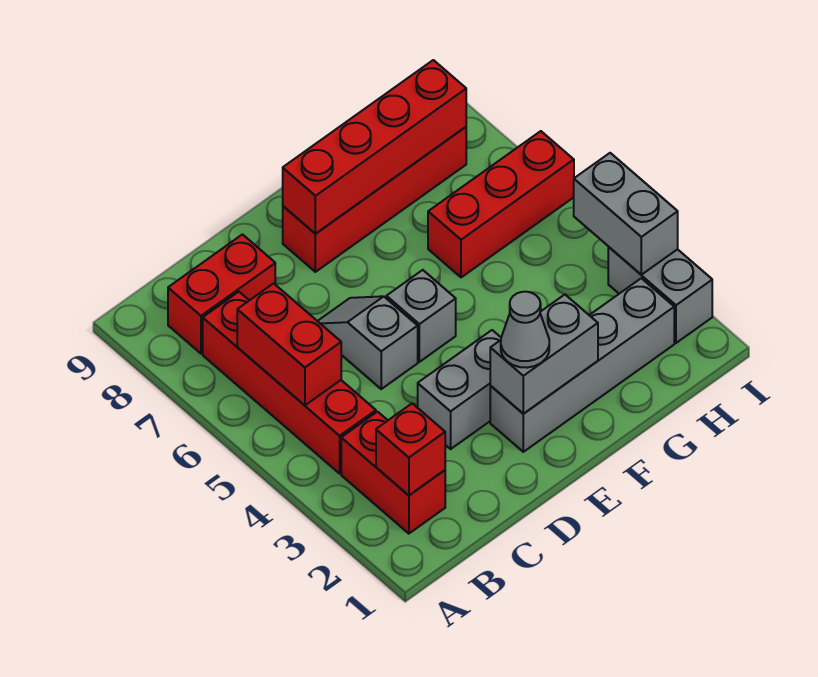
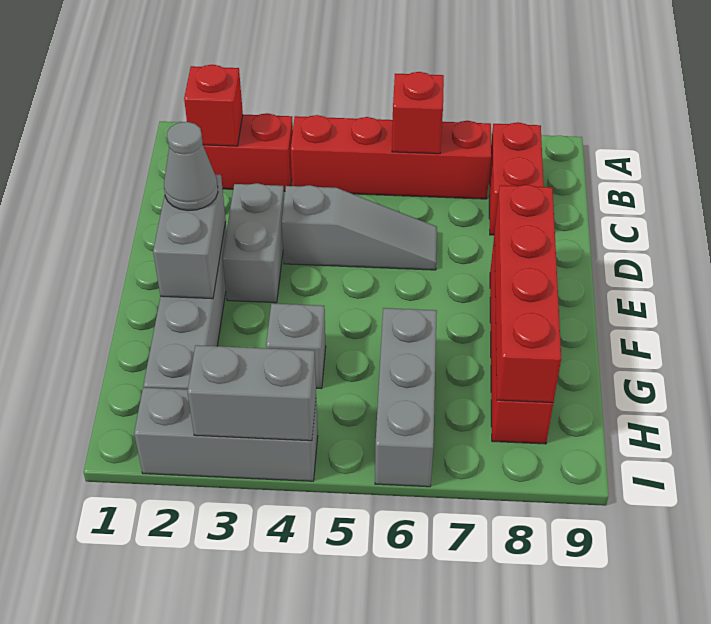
red 1x2 brick [237,283,341,405] -> red 1x1 brick [392,72,444,154]
grey 1x2 slope [318,296,418,389] -> grey 1x3 slope [282,185,437,270]
grey 1x1 brick [386,270,456,362] -> grey 1x1 brick moved to [266,303,326,389]
red 1x3 brick [428,131,574,277] -> grey 1x3 brick [375,308,437,487]
grey 1x2 brick [608,247,712,343] -> grey 1x3 brick [134,387,318,481]

